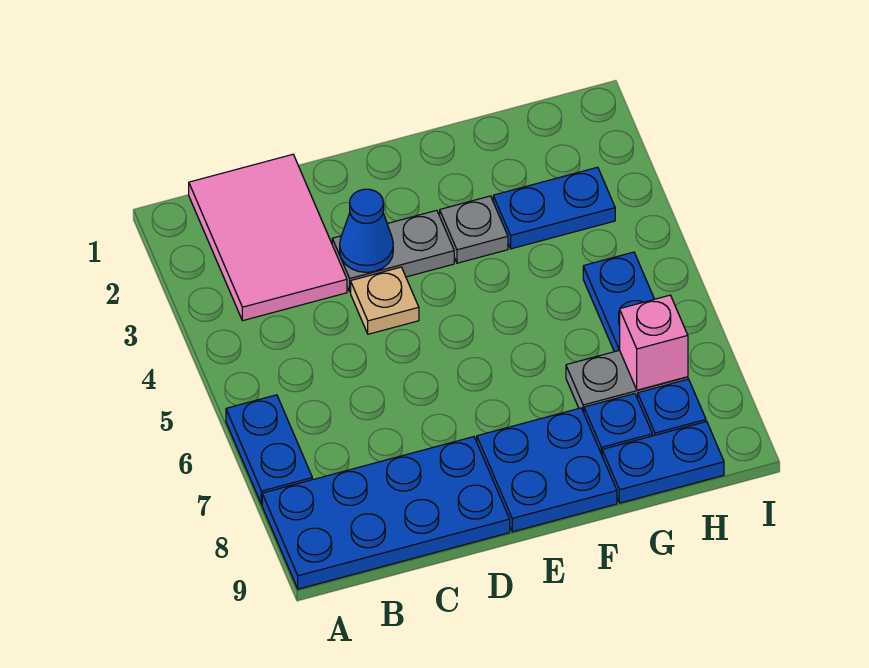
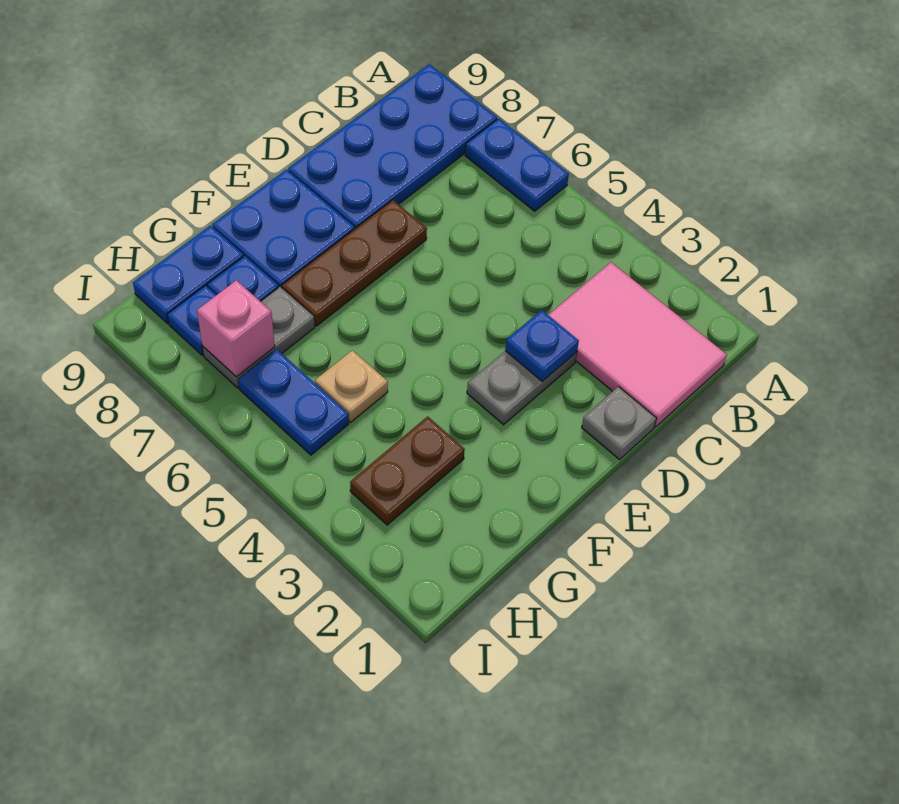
blue 1x1 cone [340,189,393,272] -> blue 1x1 plate [505,310,579,381]
tan 1x1 plate [351,267,419,334] -> tan 1x1 plate moved to [315,350,388,422]
none -> brown 1x3 plate [282,200,427,326]
grey 1x1 plate [440,196,508,263] -> grey 1x1 plate moved to [582,387,656,459]
blue 1x2 plate [493,167,615,249] -> brown 1x2 plate [350,416,465,525]

